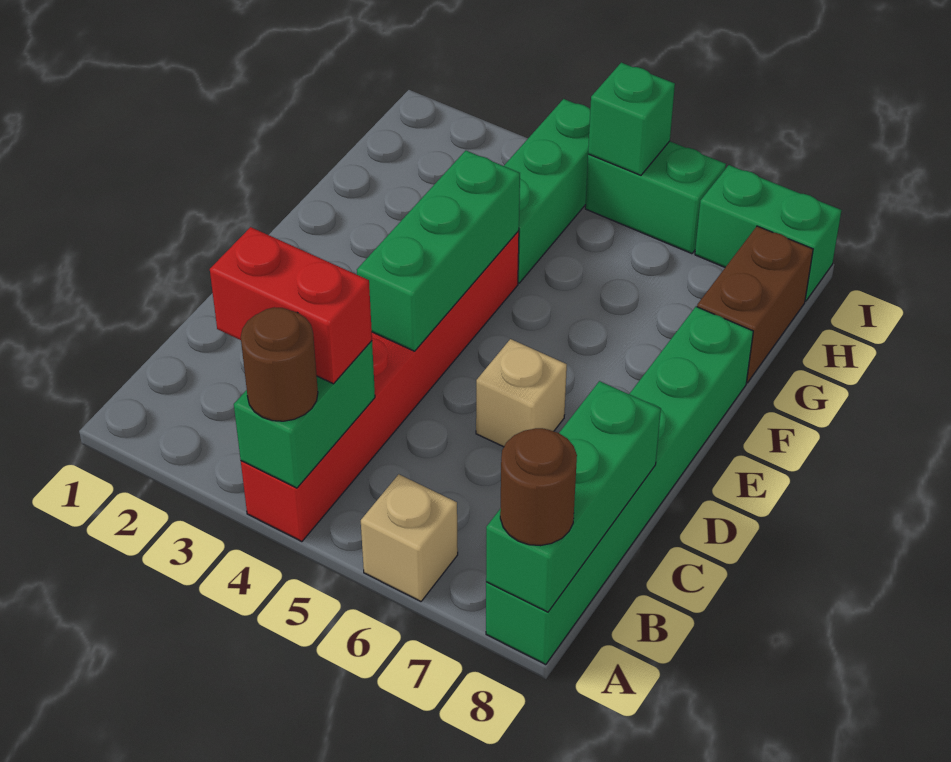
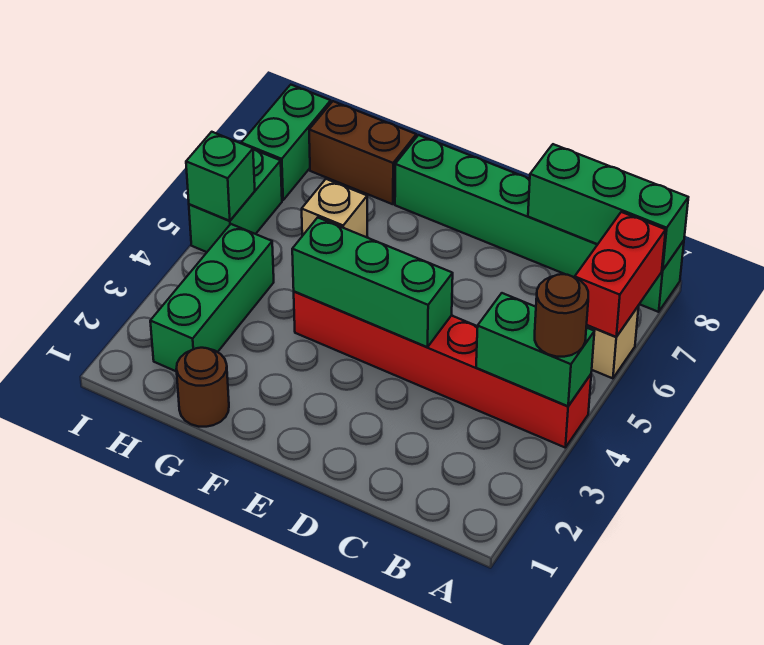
brown 1x1 round brick [500,428,577,546] -> brown 1x1 round brick moved to [176,348,229,427]
red 1x2 brick [210,227,372,384] -> red 1x2 brick moved to [575,212,666,337]
tan 1x1 brick [476,339,567,447] -> tan 1x1 brick moved to [302,179,367,237]
green 1x3 brick [504,99,590,283] -> green 1x3 brick turned to [150,224,274,372]

